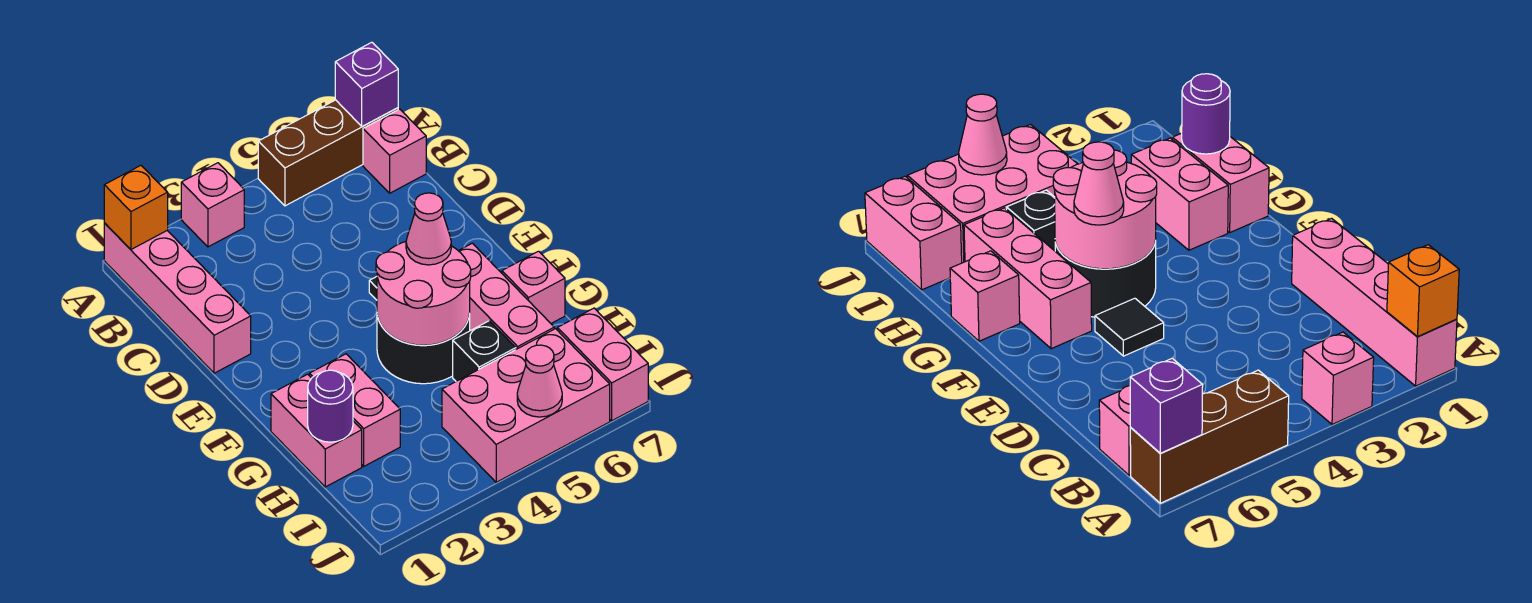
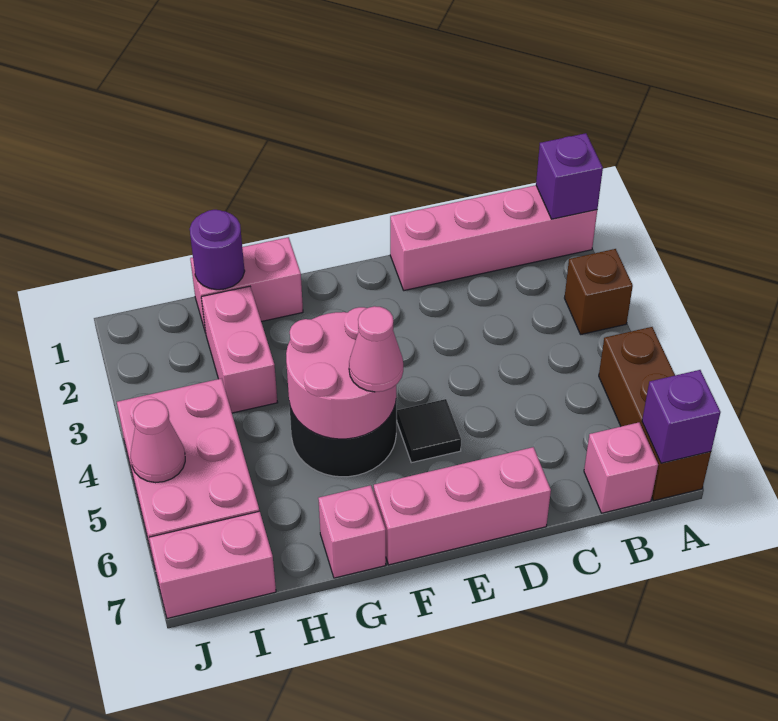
orange 1x1 brick [104,165,168,249] -> purple 1x1 brick [536,133,603,219]
pink 1x1 brick [181,163,244,247] -> brown 1x1 brick [565,249,633,335]
pink 1x3 brick [459,243,554,349] -> pink 1x3 brick moved to [374,447,551,565]
pink 1x2 brick [309,354,400,466] -> pink 1x2 brick turned to [201,286,278,413]
black 1x1 brick [453,321,516,381] -> none

